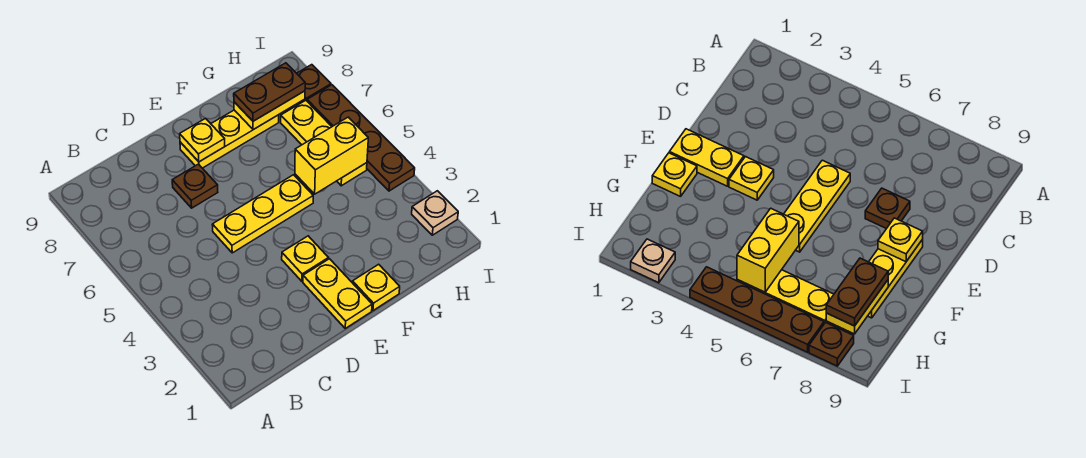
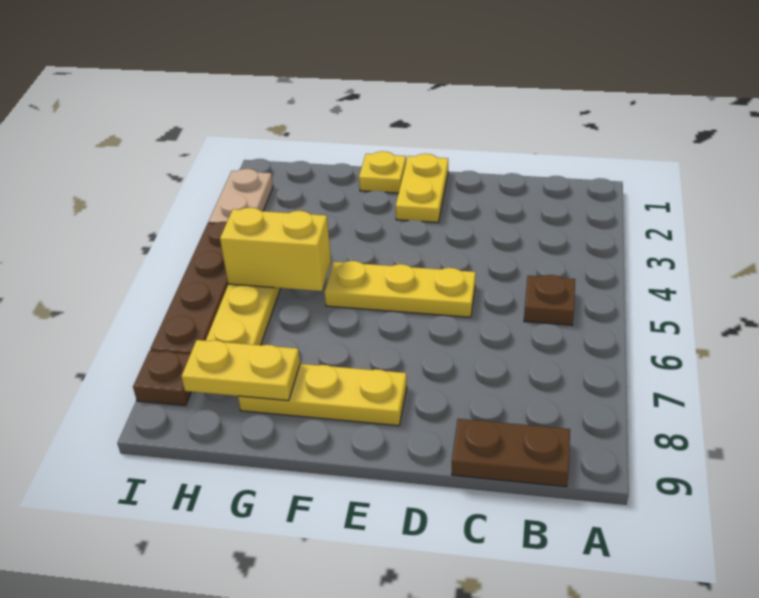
brown 1x1 plate [172,164,218,208] -> brown 1x1 plate moved to [524,275,575,325]
yellow 1x1 plate [282,236,328,281] -> none
yellow 1x1 plate [180,118,225,162] -> none
brown 1x2 plate [234,63,305,121] -> brown 1x2 plate moved to [452,419,570,487]
tan 1x1 plate [412,191,458,235] -> tan 1x2 plate [208,168,273,223]

